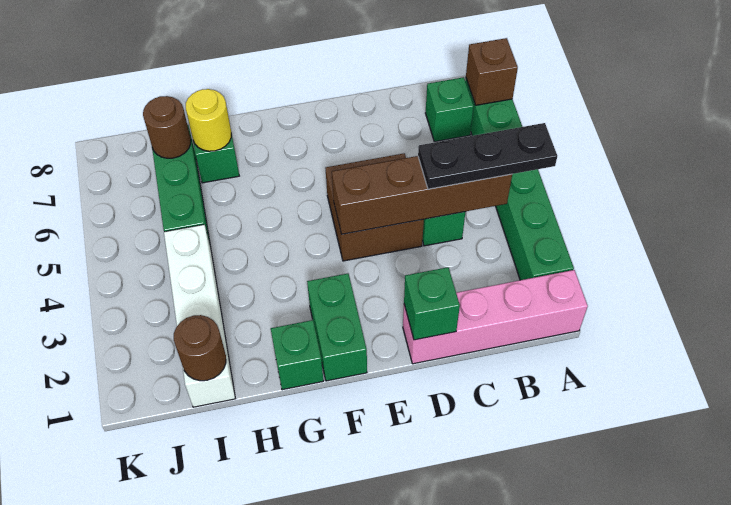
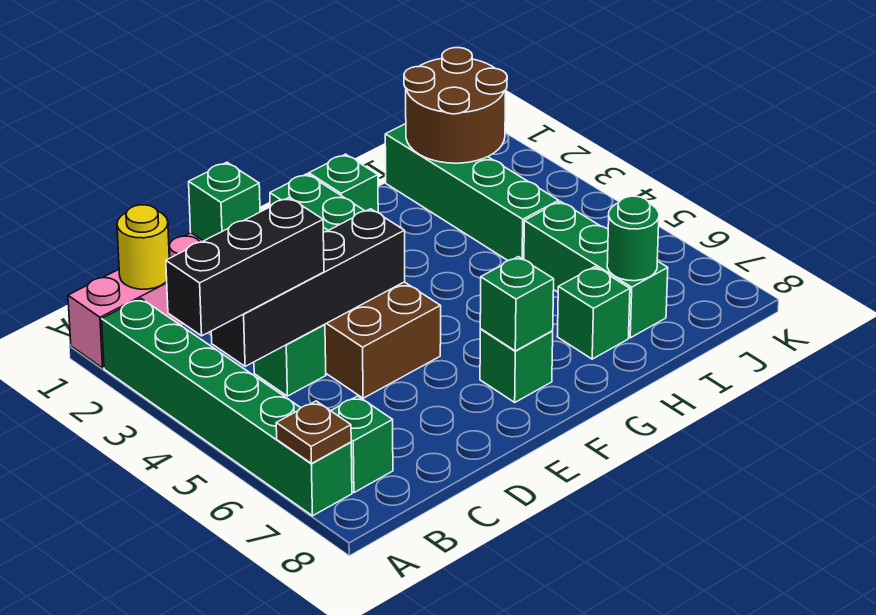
black 1x3 plate [418,123,557,189] -> black 1x3 brick [166,198,324,336]
brown 1x1 brick [466,38,518,105] -> brown 1x1 plate [276,401,351,464]
brown 1x4 brick [332,156,512,234] -> black 1x4 brick [211,209,405,366]
none -> green 1x1 brick [480,329,553,402]
none -> green 1x1 brick [480,257,554,351]
yellow 1x1 round brick [186,89,231,151] -> yellow 1x1 round brick moved to [117,205,169,289]
white 1x4 brick [164,225,235,407] -> green 1x4 brick [385,124,559,260]
brown 1x1 round brick [174,315,226,381] -> brown 2x2 round brick [404,48,507,163]
brown 1x1 round brick [143,96,191,158] -> green 1x1 round brick [607,196,659,281]

